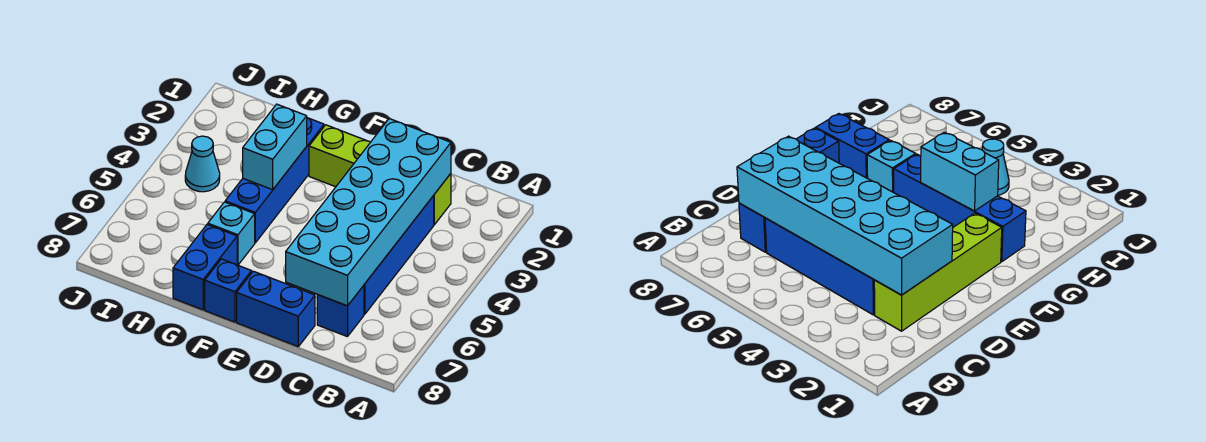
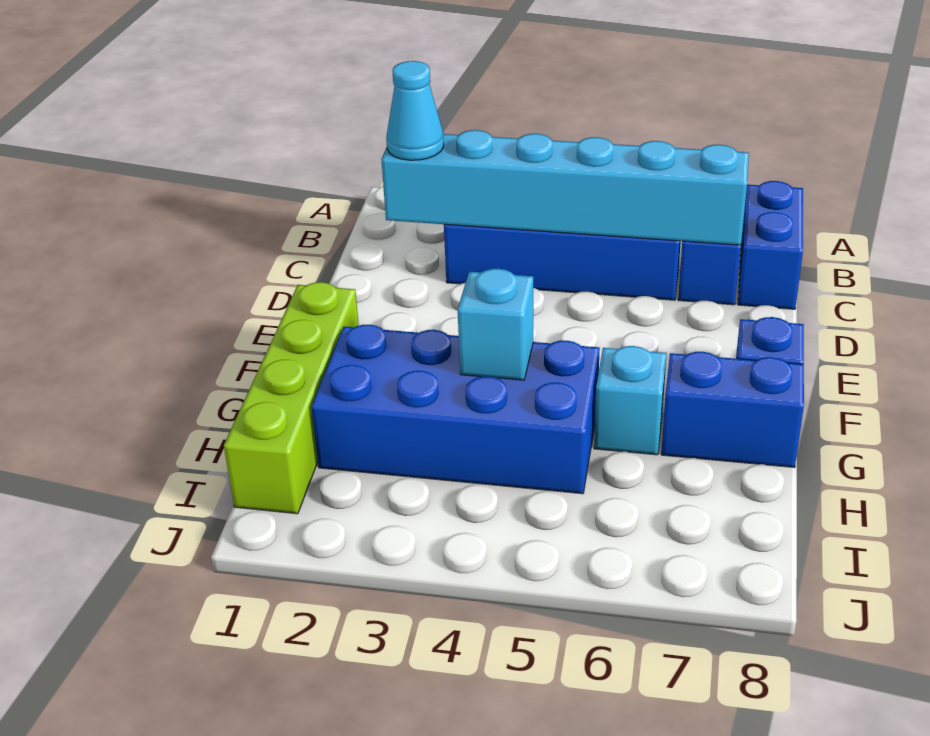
lime 1x4 brick [309,125,451,225] -> lime 1x4 brick moved to [224,282,359,514]
cyan 2x6 brick [286,119,451,306] -> cyan 1x6 brick [381,130,749,245]
blue 1x2 brick [237,271,315,346] -> blue 1x2 brick moved to [738,181,803,309]
blue 1x4 brick [225,118,324,243] -> blue 2x4 brick [311,325,600,494]
cyan 1x2 brick [243,104,307,190] -> cyan 1x1 brick [458,269,533,380]
cyan 1x1 cone [185,136,220,192] -> cyan 1x1 cone moved to [386,61,444,160]

